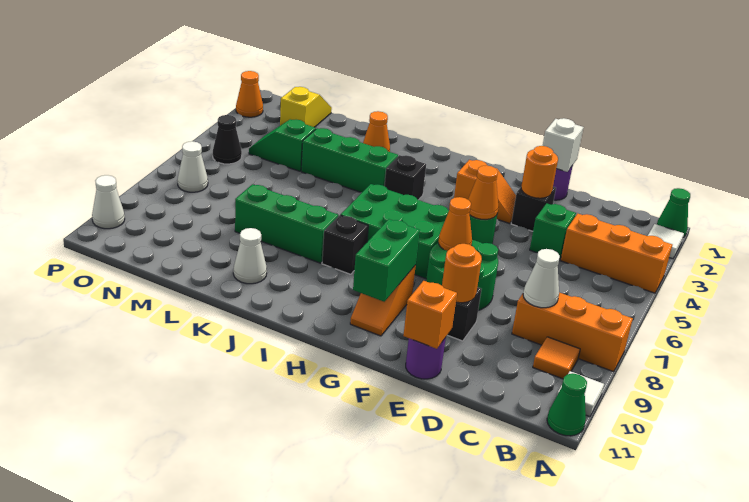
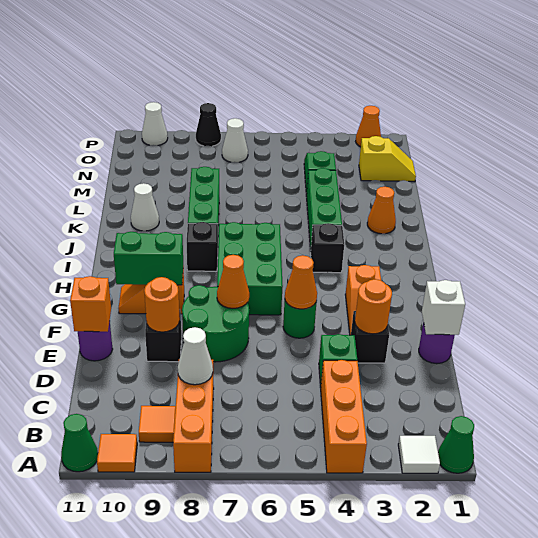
white 1x1 tile [557,371,604,417] -> orange 1x1 tile [97,434,137,472]
black 1x1 cone [213,115,242,164] -> black 1x1 cone moved to [196,103,221,146]

